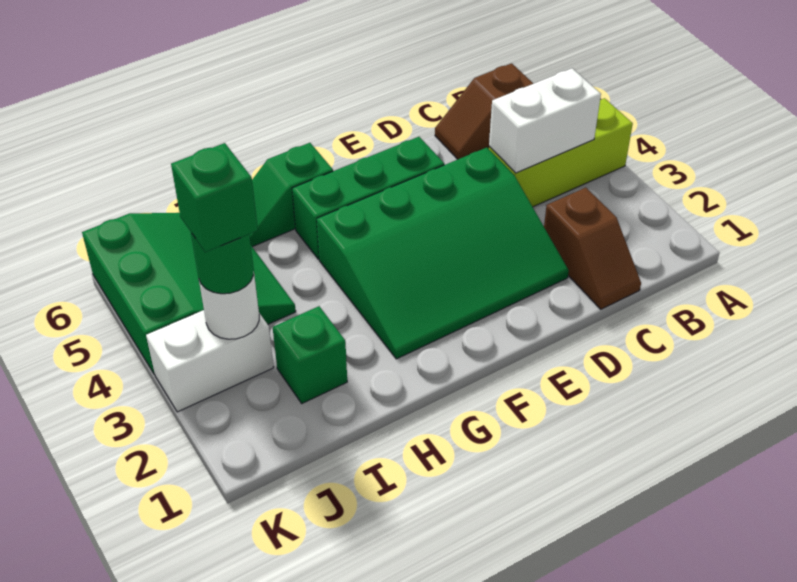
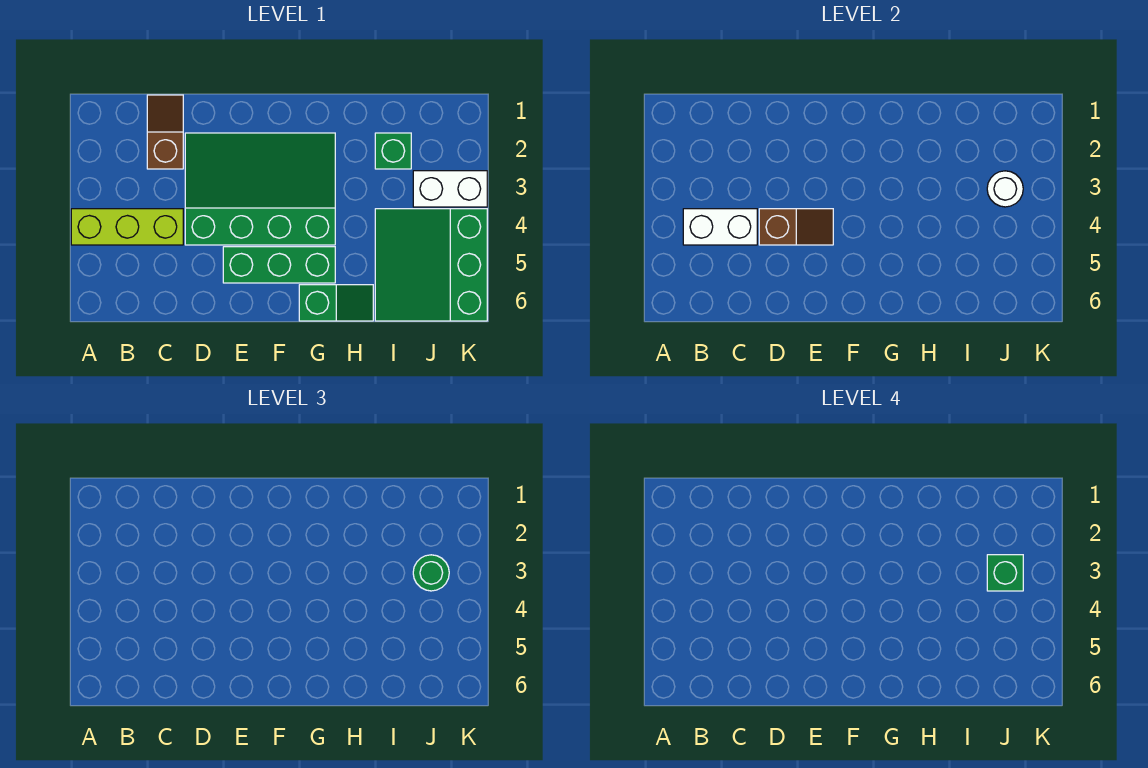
brown 1x2 slope [435,63,533,159] -> brown 1x2 slope moved to [759,209,833,245]

